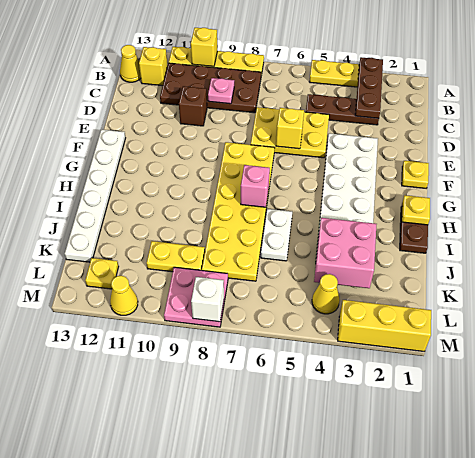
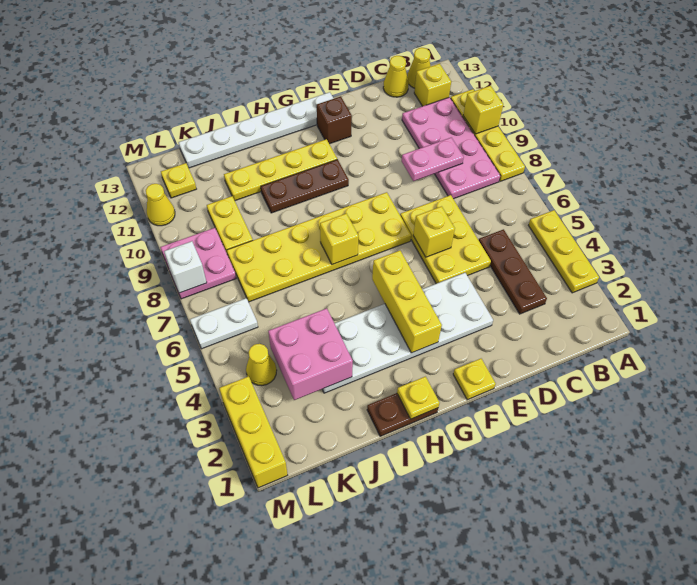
brown 1x3 plate [355,57,383,118] -> brown 1x3 plate moved to [261,159,349,213]
brown 2x4 plate [160,63,261,113] -> pink 2x4 plate [402,97,500,199]
pink 1x1 plate [208,78,234,104] -> pink 1x2 plate [402,138,464,181]
none -> yellow 1x1 cone [383,56,409,97]
brown 1x1 brick [179,86,207,126] -> brown 1x1 brick moved to [317,96,352,144]
none -> yellow 1x3 brick [372,251,442,353]
none -> yellow 1x4 plate [224,139,337,201]
pink 1x1 brick [241,165,270,207] -> yellow 1x1 brick [320,213,359,264]
white 1x2 plate [261,209,292,261] -> white 1x2 plate moved to [190,298,258,349]

